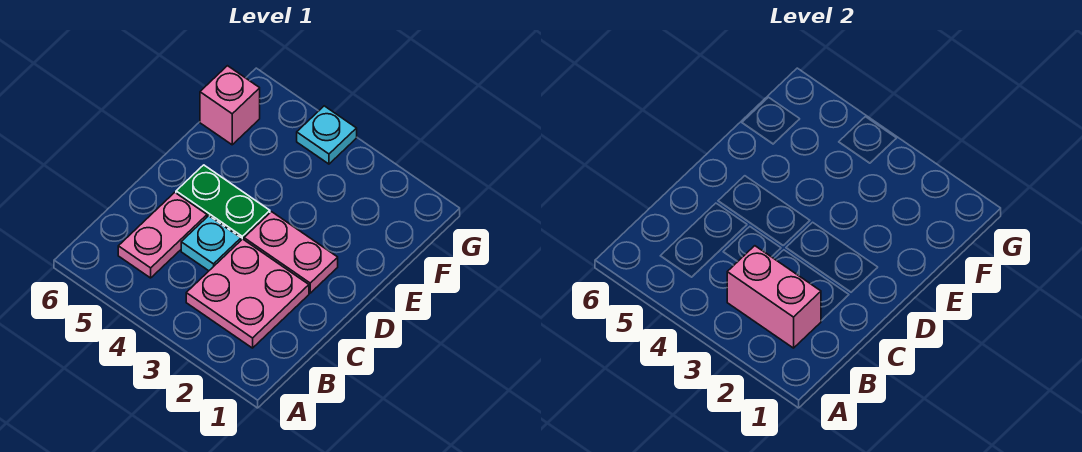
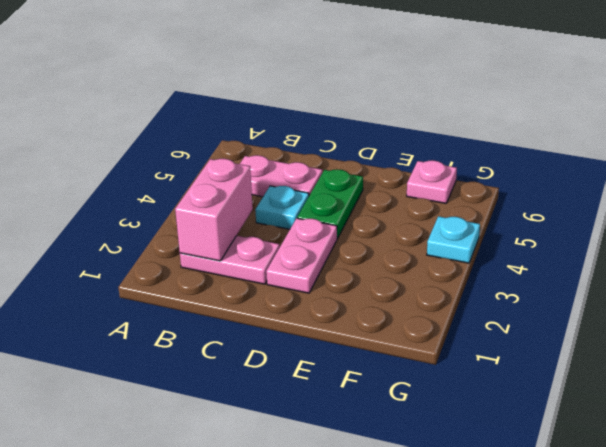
pink 2x2 plate [186,239,309,348] -> pink 1x2 plate [180,236,280,284]
pink 1x1 brick [200,66,260,145] -> pink 1x1 plate [407,160,457,203]

